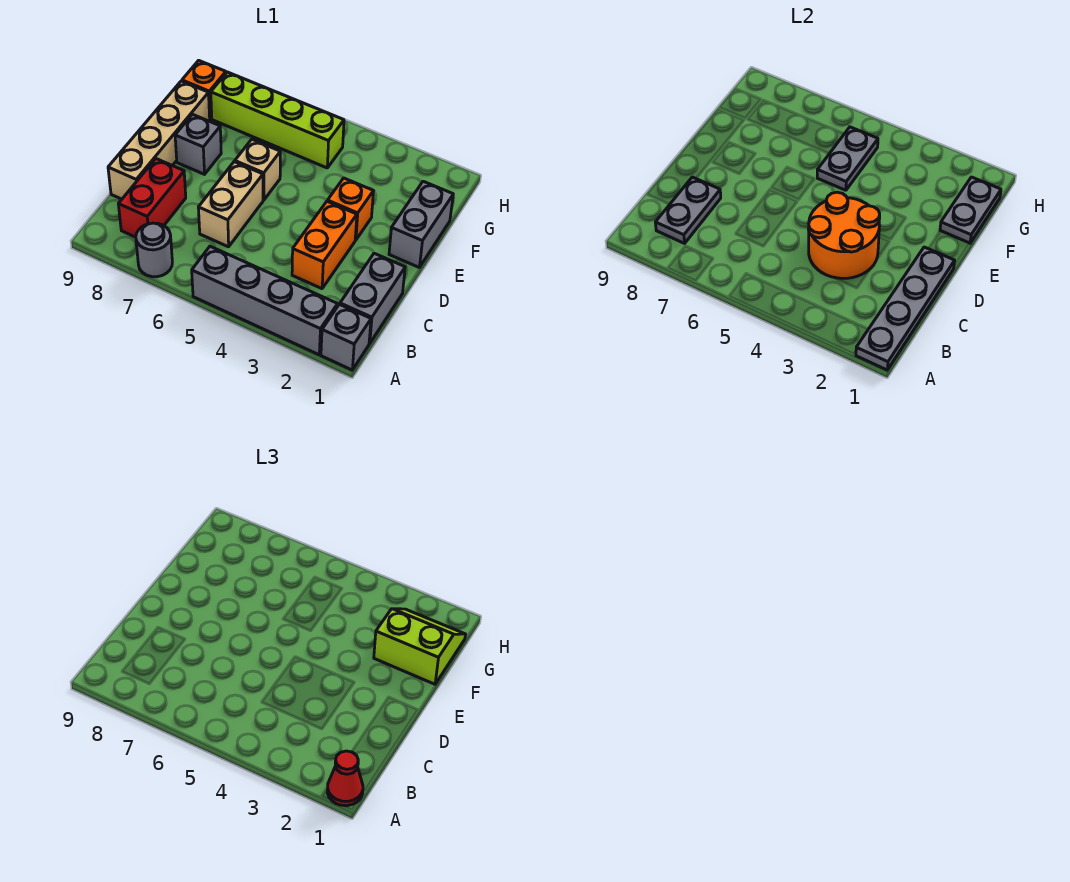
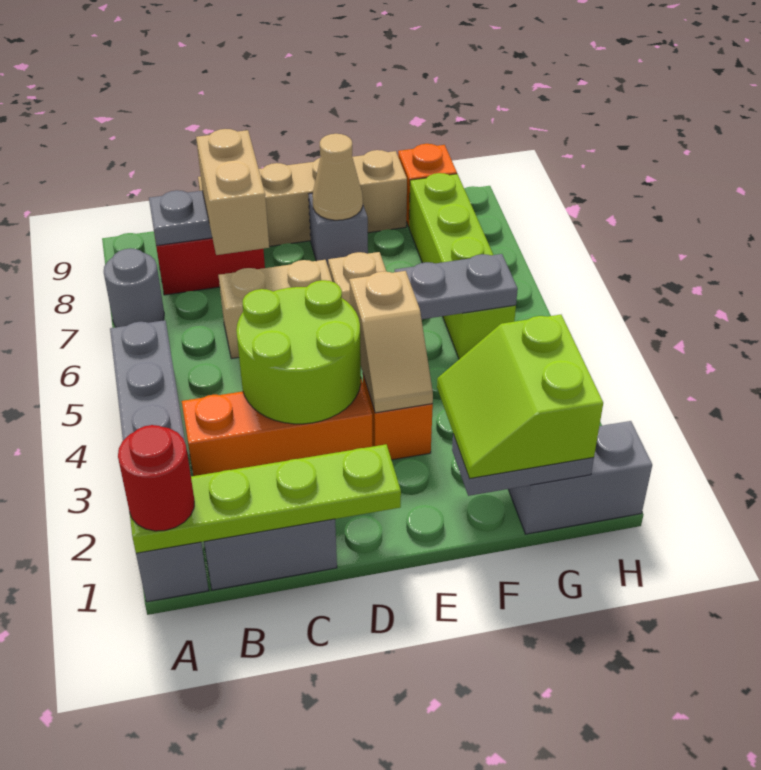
grey 1x4 plate [856,247,955,370] -> lime 1x4 plate [130,444,401,553]
red 1x1 cone [327,751,363,806] -> red 1x1 round brick [118,425,194,531]
orange 1x2 brick [292,202,357,289] -> orange 1x3 brick [182,378,372,476]
orange 2x2 round brick [808,192,880,278] -> lime 2x2 round brick [236,280,361,424]
none -> tan 1x2 brick [196,129,269,255]
grey 1x2 brick [389,181,453,267] -> grey 1x2 brick moved to [508,421,652,534]
none -> tan 1x2 slope [349,271,433,413]
none -> tan 1x1 cone [312,134,363,220]
lime 2x2 slope [374,609,466,684] -> lime 2x2 slope turned to [437,315,603,479]

